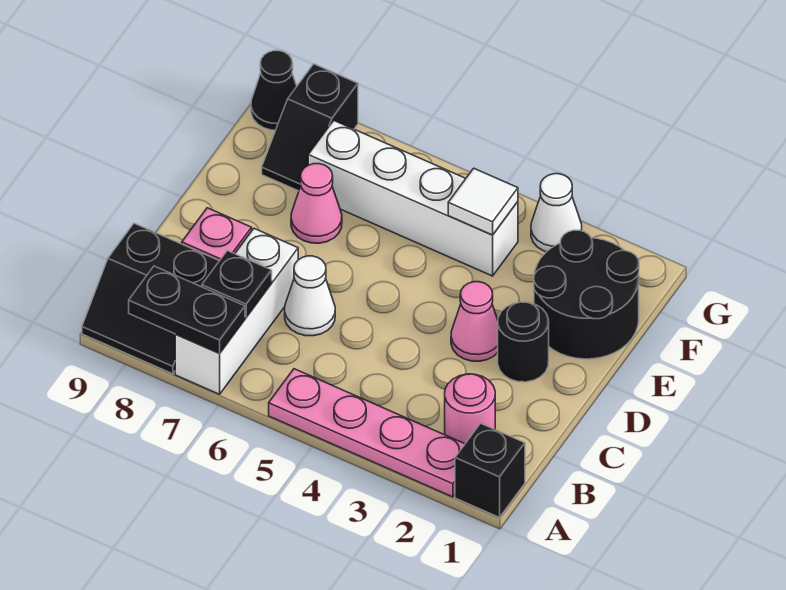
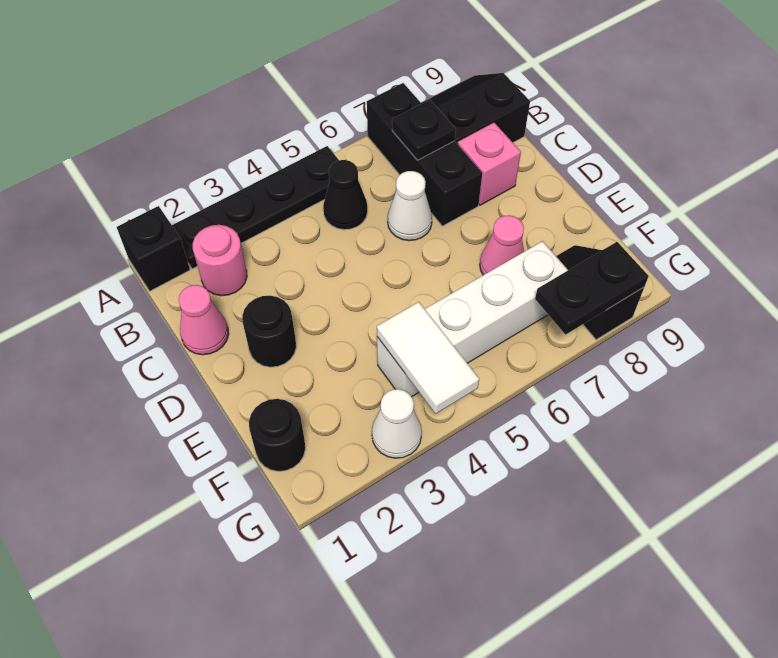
pink 1x4 plate [269,369,465,497] -> black 1x4 plate [172,146,339,269]
white 1x3 brick [175,229,298,394] -> black 1x3 brick [367,83,482,226]
black 1x2 plate [129,266,245,353] -> black 1x2 plate moved to [535,242,649,335]
pink 1x1 cone [451,282,498,361] -> pink 1x1 cone moved to [179,285,229,355]
black 2x2 round brick [534,230,639,359] -> black 1x1 round brick [249,399,305,471]
white 1x1 tile [448,168,518,235] -> white 1x2 tile [377,302,479,414]
black 1x1 cone [251,51,297,130] -> black 1x1 cone moved to [323,160,368,230]

